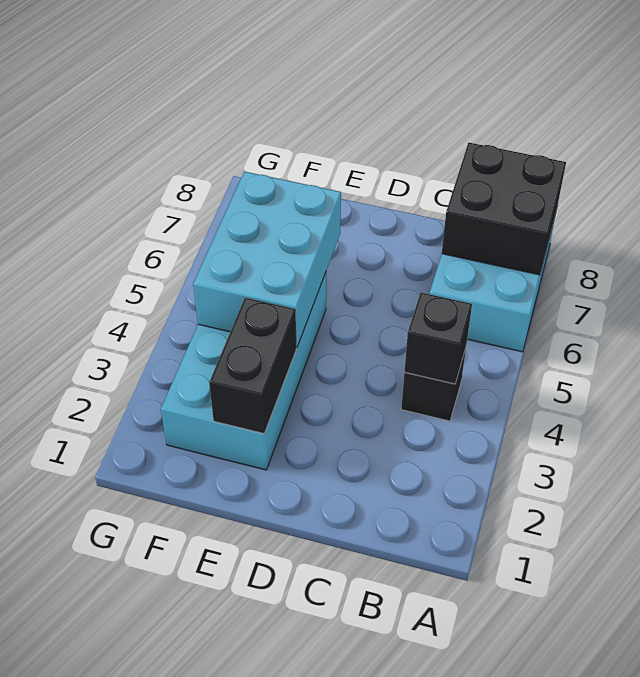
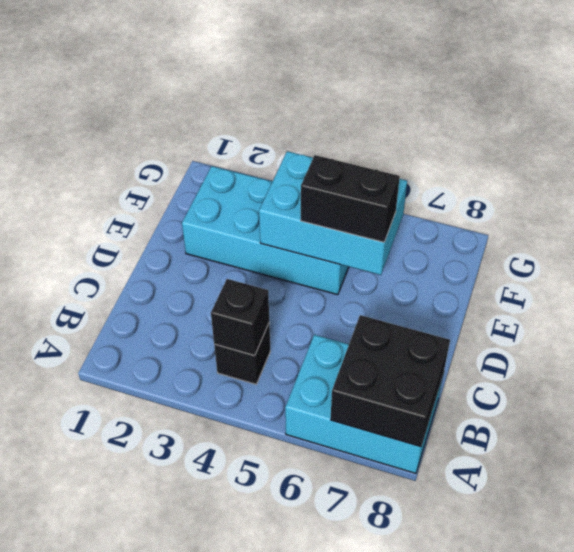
black 1x2 brick [209,298,296,434] -> black 1x2 brick moved to [301,155,400,242]

